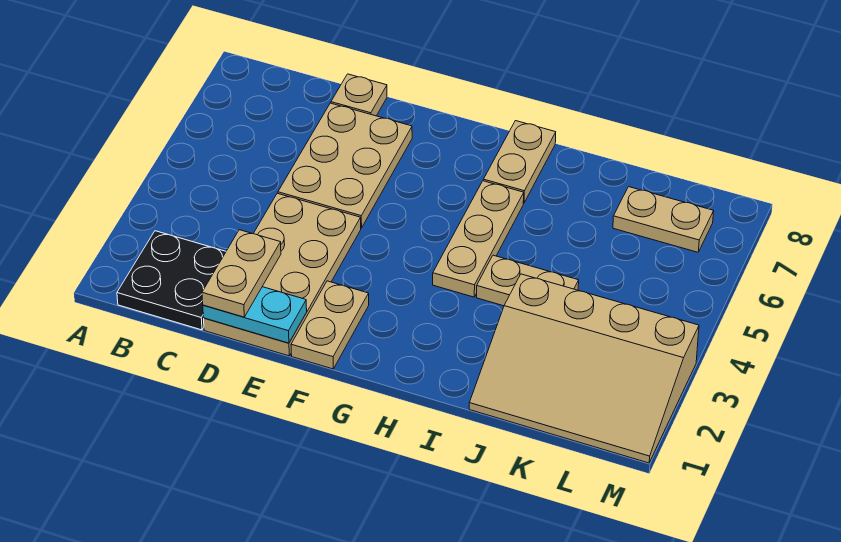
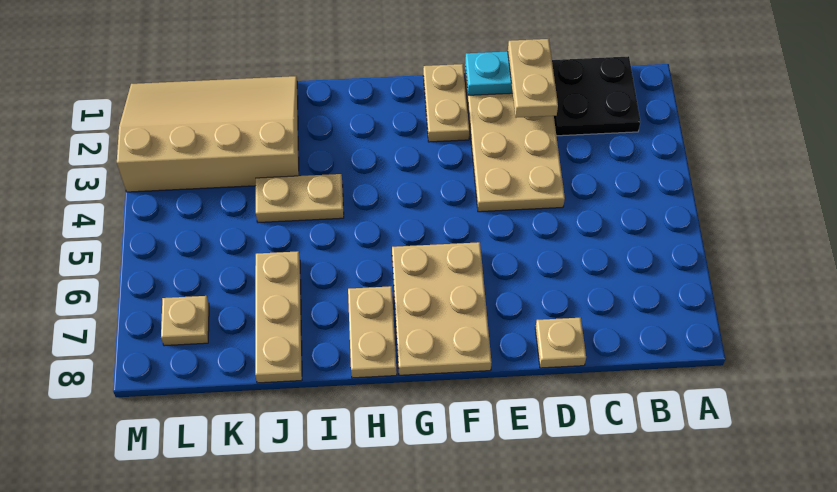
tan 2x3 plate [278,103,412,228] -> tan 2x3 plate moved to [392,242,492,375]
tan 1x3 plate [433,181,524,297] -> tan 1x3 plate moved to [255,251,302,383]
tan 1x2 plate [613,187,714,252] -> tan 1x1 plate [161,296,209,346]

